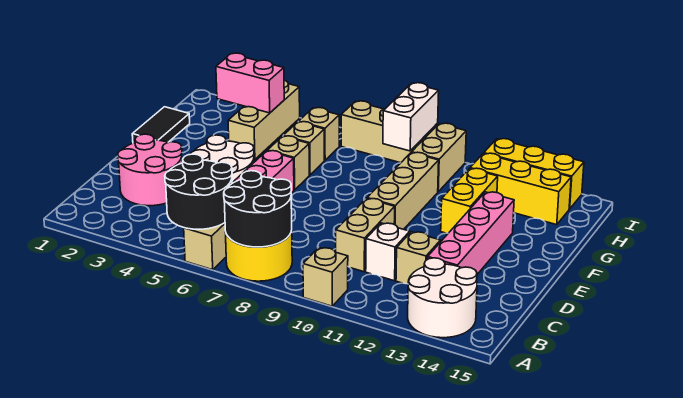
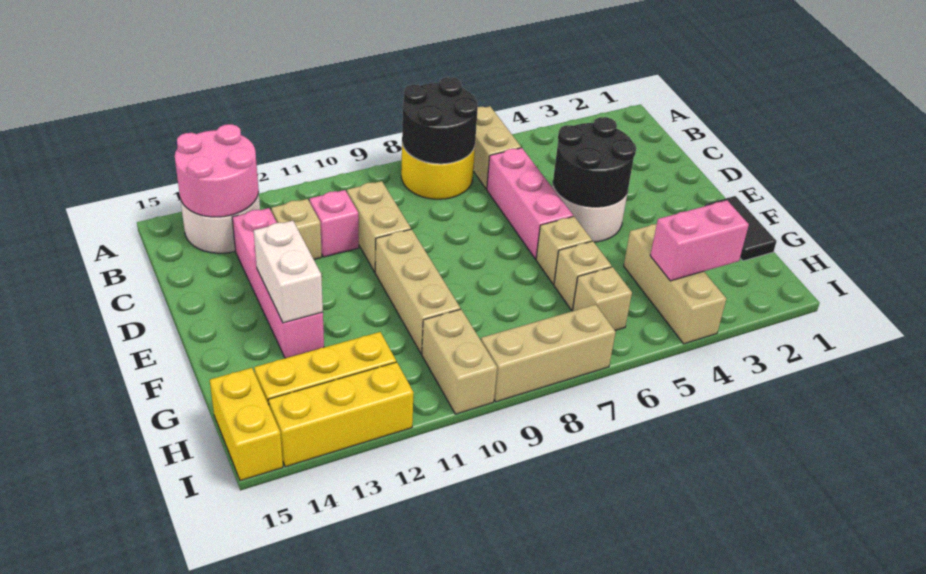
black 2x2 round brick [165,154,232,229] -> black 2x2 round brick moved to [553,117,636,207]
tan 1x1 brick [303,248,348,306] -> none
pink 2x2 round brick [118,134,182,206] -> pink 2x2 round brick moved to [175,124,259,217]
white 1x1 brick [366,223,410,281] -> pink 1x1 brick [310,190,359,257]
yellow 1x2 brick [441,168,498,233] -> yellow 1x2 brick moved to [210,368,283,481]
white 1x2 brick [383,83,439,151] -> white 1x2 brick moved to [254,221,323,323]

